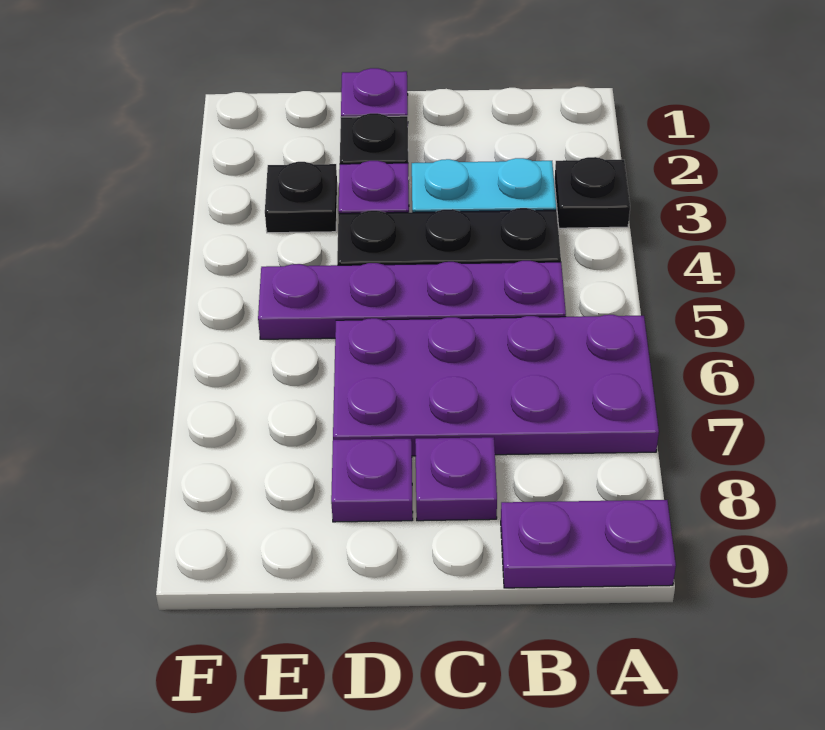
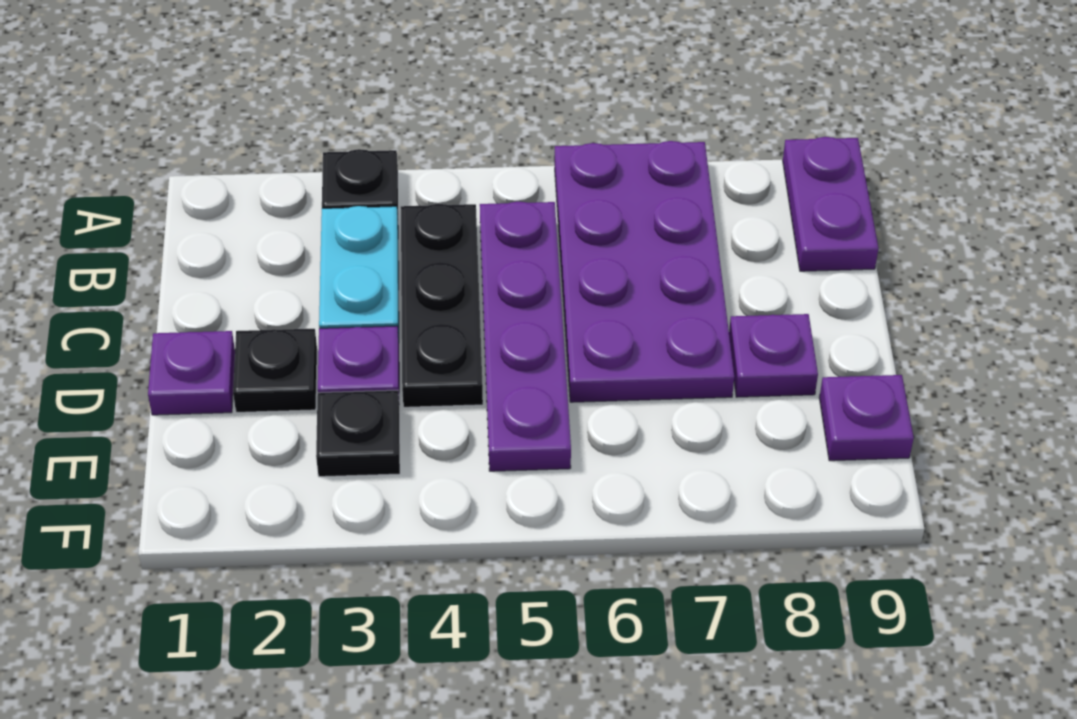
purple 1x1 plate [415,437,497,521] -> purple 1x1 plate moved to [819,375,914,461]

